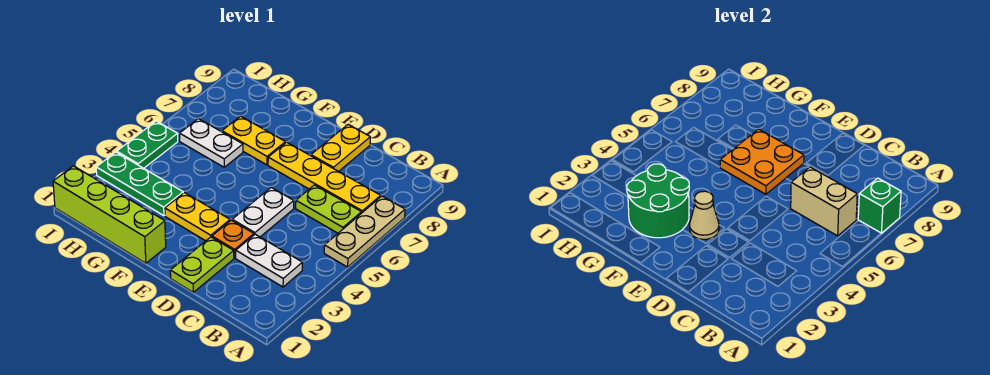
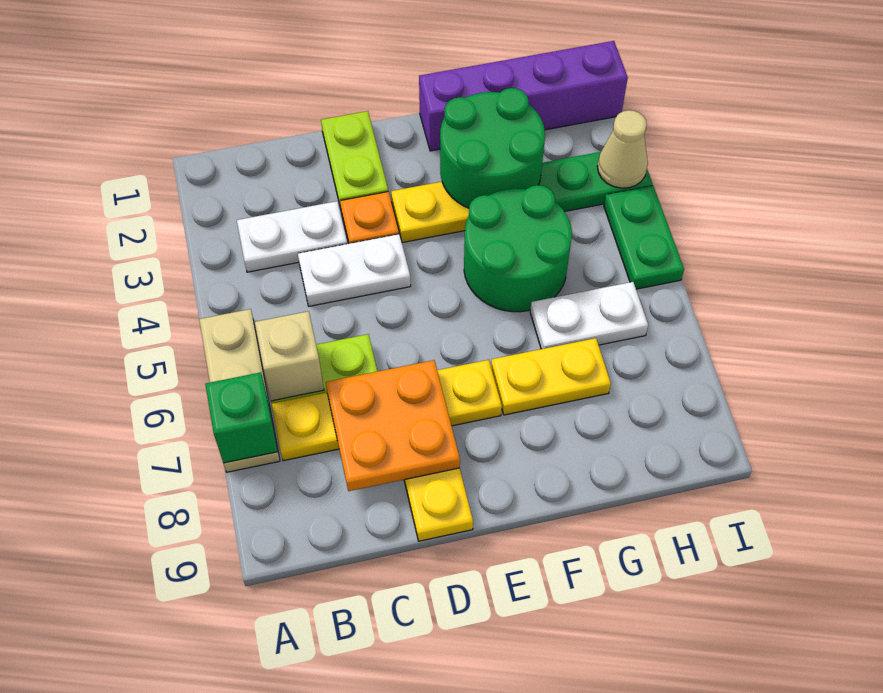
tan 1x2 brick [791,167,857,236] -> tan 1x1 brick [255,311,324,401]
white 1x2 plate [232,188,294,237] -> white 1x2 plate turned to [298,234,411,306]
tan 1x1 cone [689,191,719,239] -> tan 1x1 cone moved to [597,110,648,188]
orange 2x2 plate [720,129,804,194] -> orange 2x2 plate moved to [326,360,460,491]
lime 1x4 brick [53,166,166,263] -> purple 1x4 brick [419,41,628,151]
none -> green 2x2 round brick [464,185,572,312]

